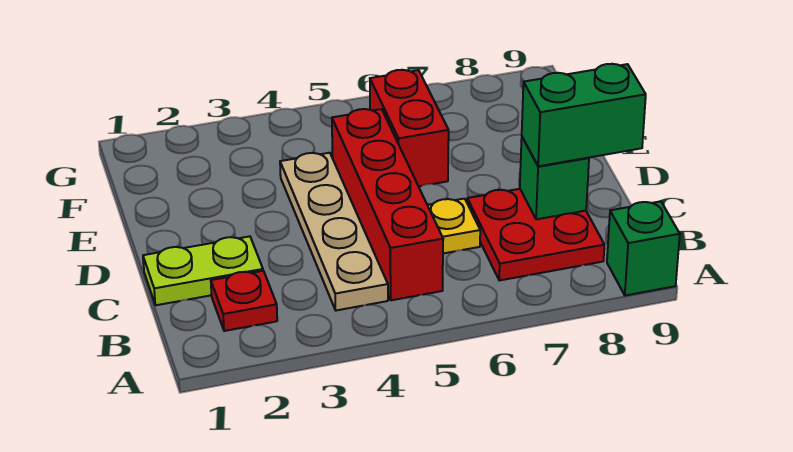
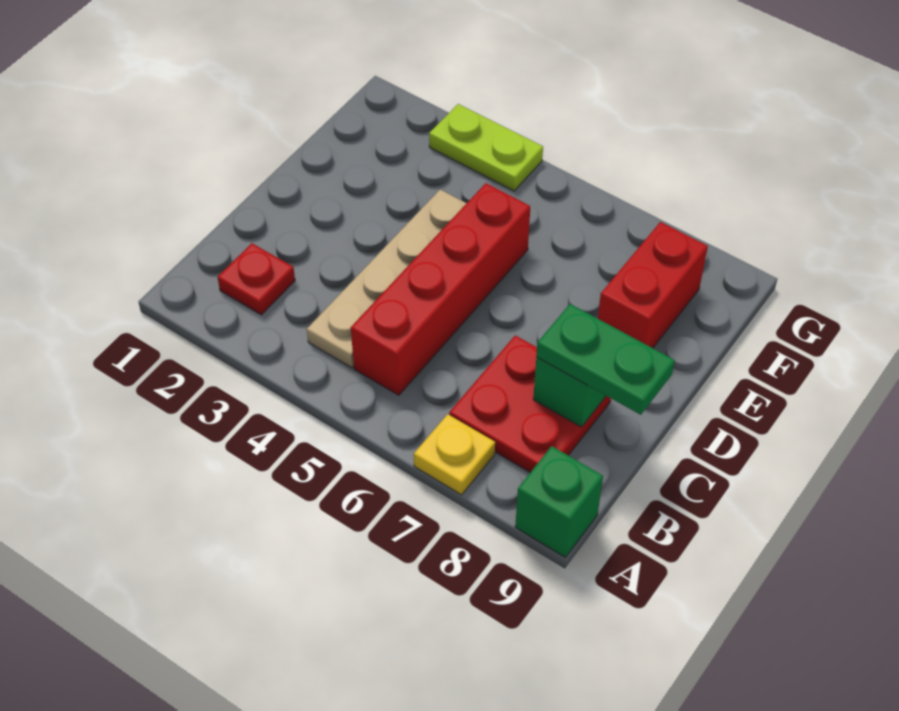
lime 1x2 plate [143,236,263,305] -> lime 1x2 plate moved to [429,104,543,191]
yellow 1x1 plate [428,199,480,253] -> yellow 1x1 plate moved to [414,414,495,495]
green 1x2 brick [522,64,646,166] -> green 1x2 plate [536,304,675,415]
red 1x2 brick [370,70,449,186] -> red 1x2 brick moved to [598,222,708,348]

